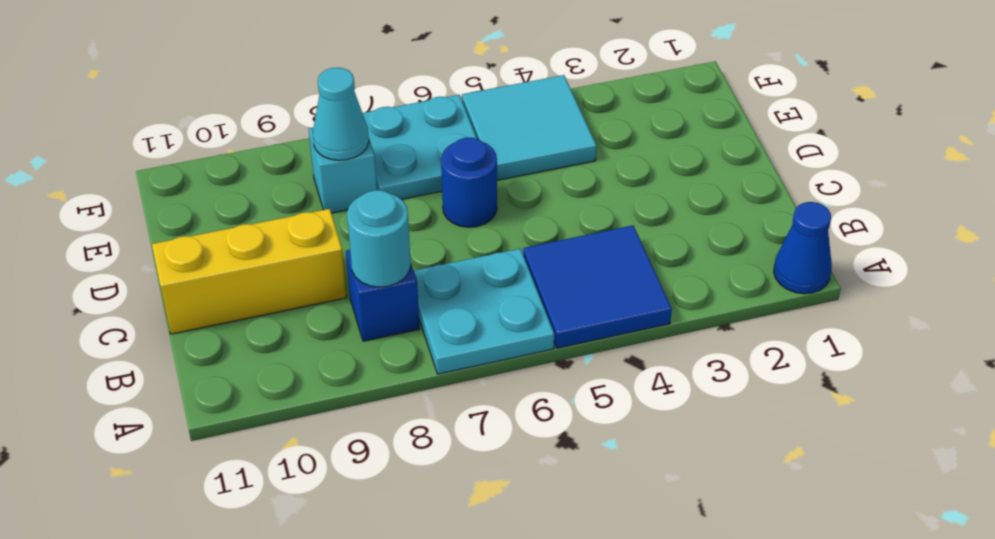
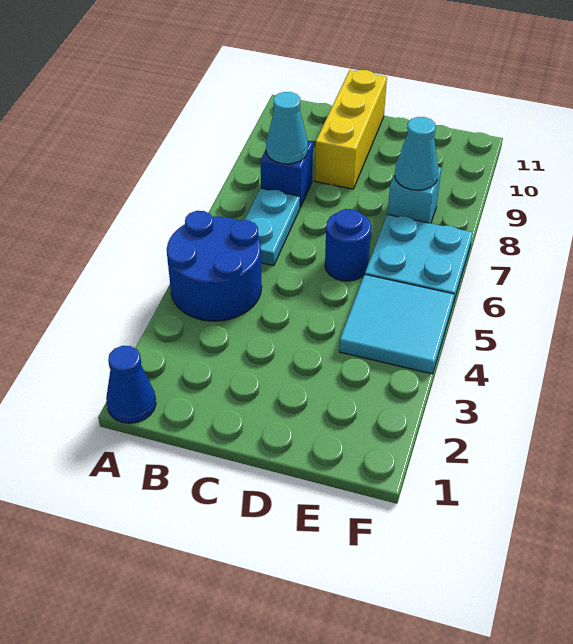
blue 2x2 tile [523,225,672,348] -> blue 2x2 round brick [167,211,262,321]
cyan 2x2 plate [414,249,554,374] -> cyan 1x2 plate [245,188,300,266]
cyan 1x1 round brick [347,190,411,287] -> cyan 1x1 cone [266,92,308,164]

